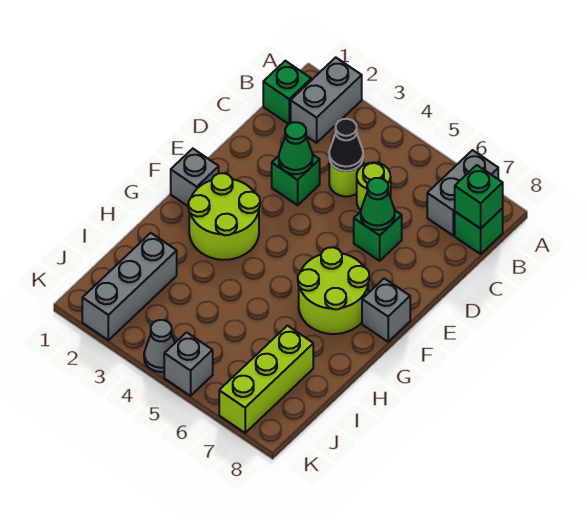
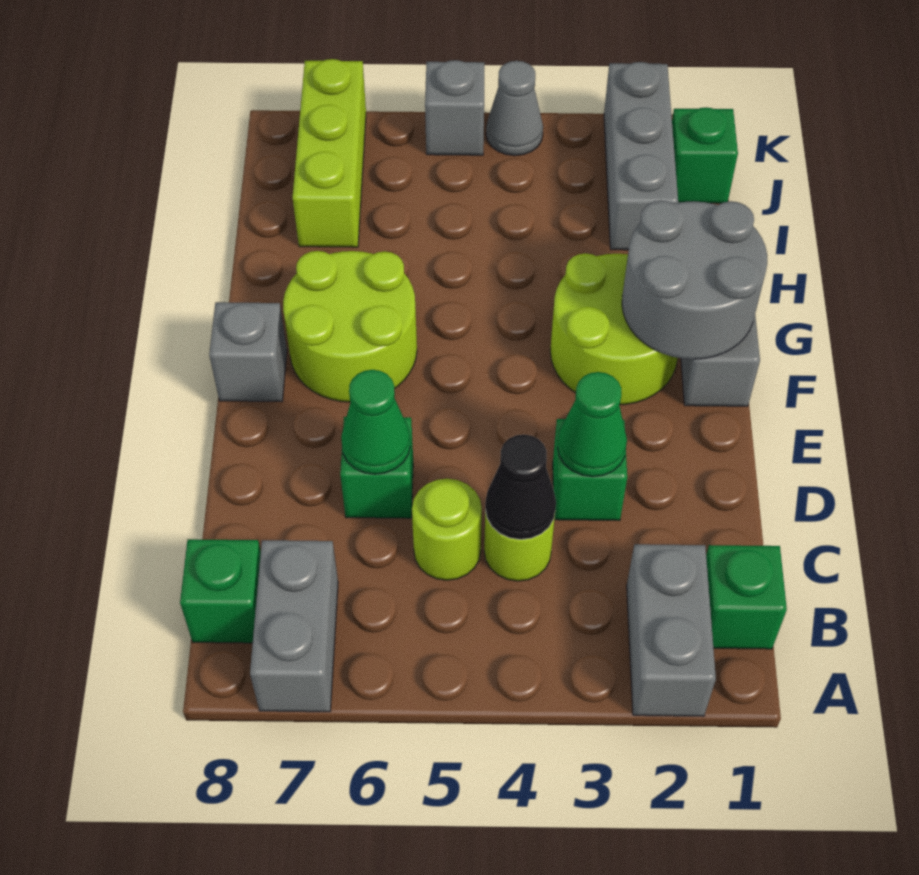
green 1x1 brick [455,165,503,229] -> green 1x1 brick moved to [672,108,738,203]
none -> grey 2x2 round brick [622,201,767,359]

